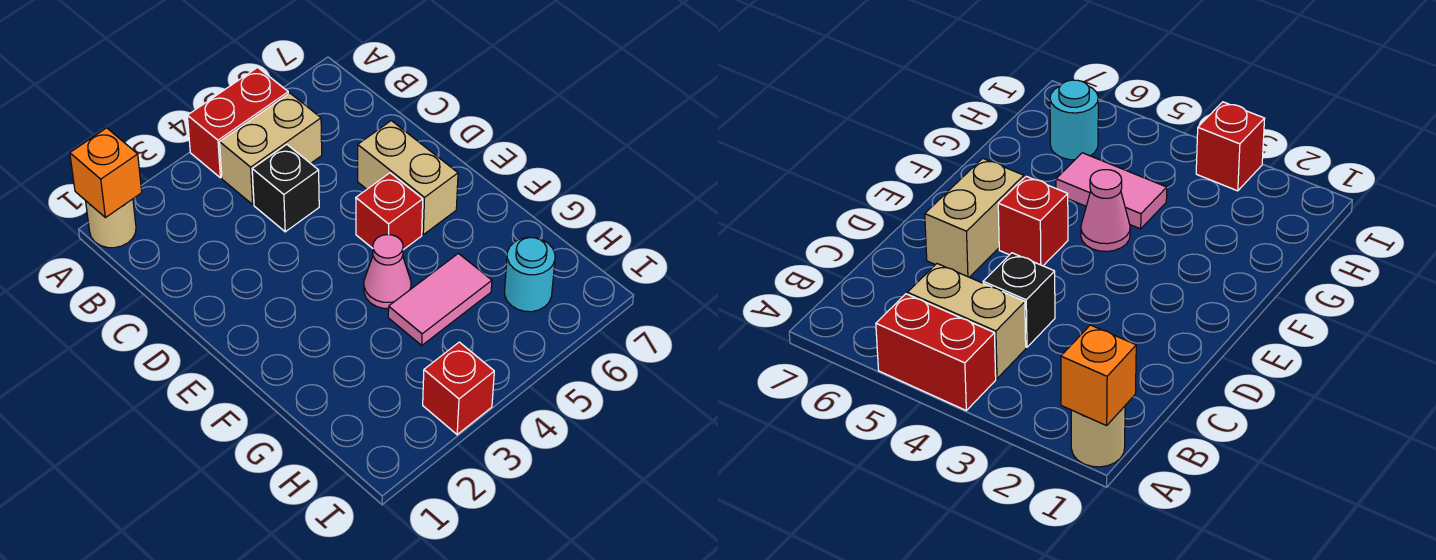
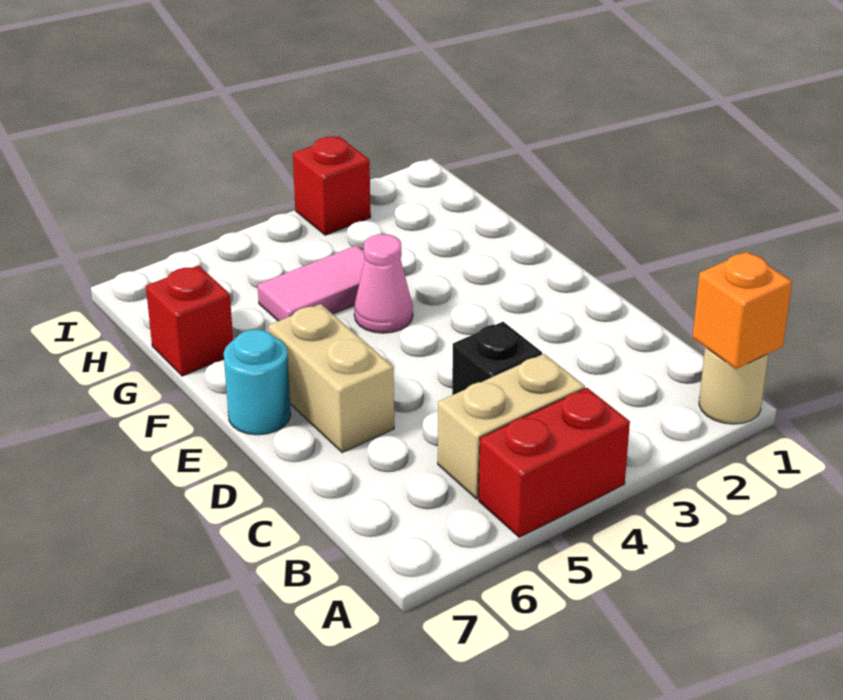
red 1x1 brick [356,173,423,250] -> red 1x1 brick moved to [146,266,233,376]
cyan 1x1 round brick [505,237,555,312] -> cyan 1x1 round brick moved to [224,330,291,435]

